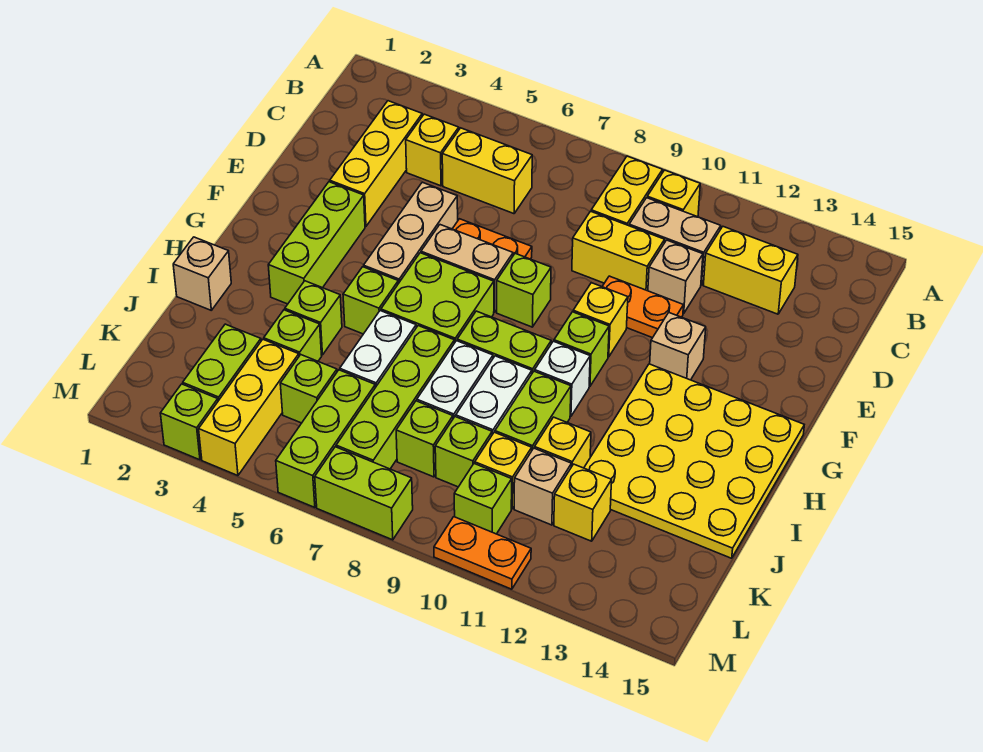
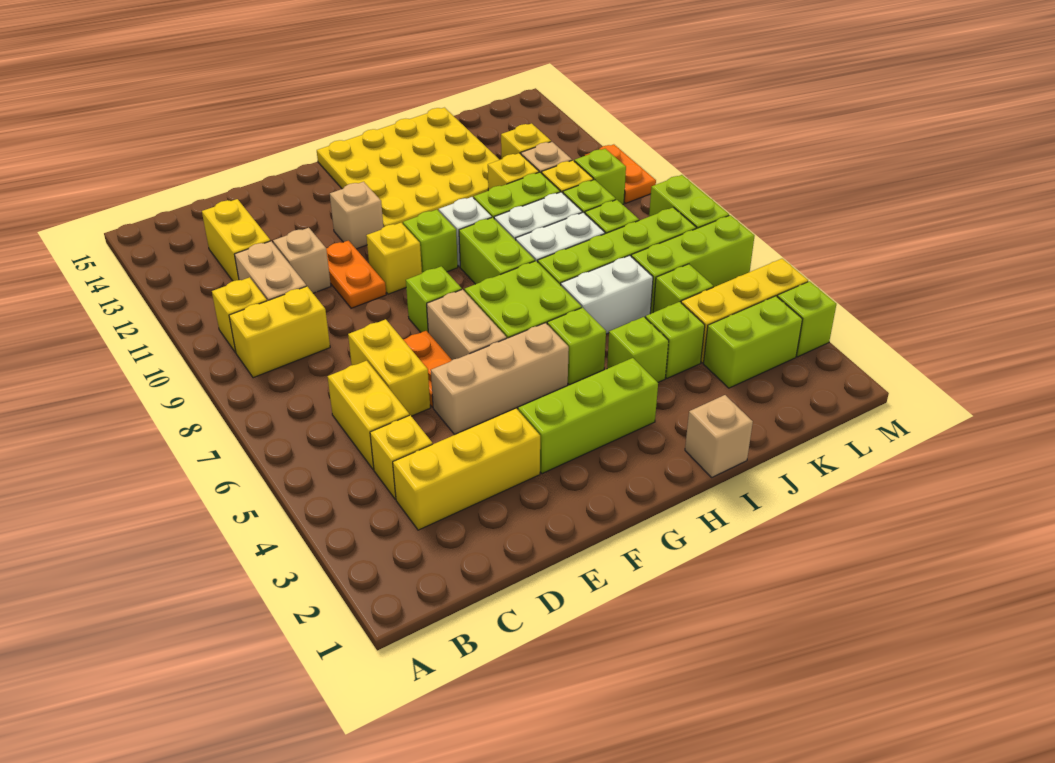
yellow 1x2 brick [572,211,665,291] -> yellow 1x2 brick moved to [348,319,430,416]

